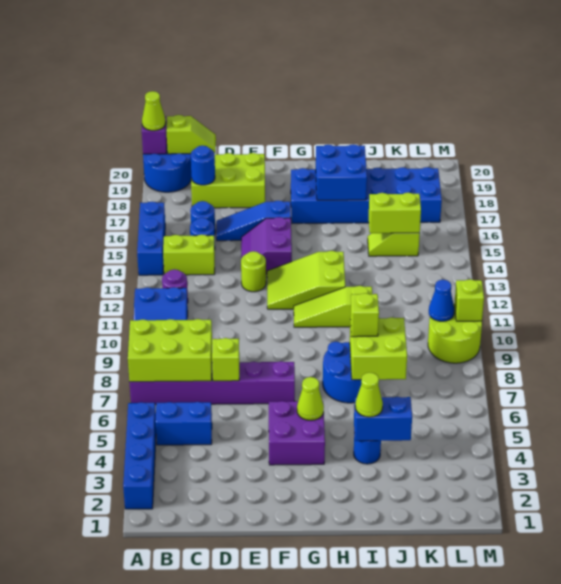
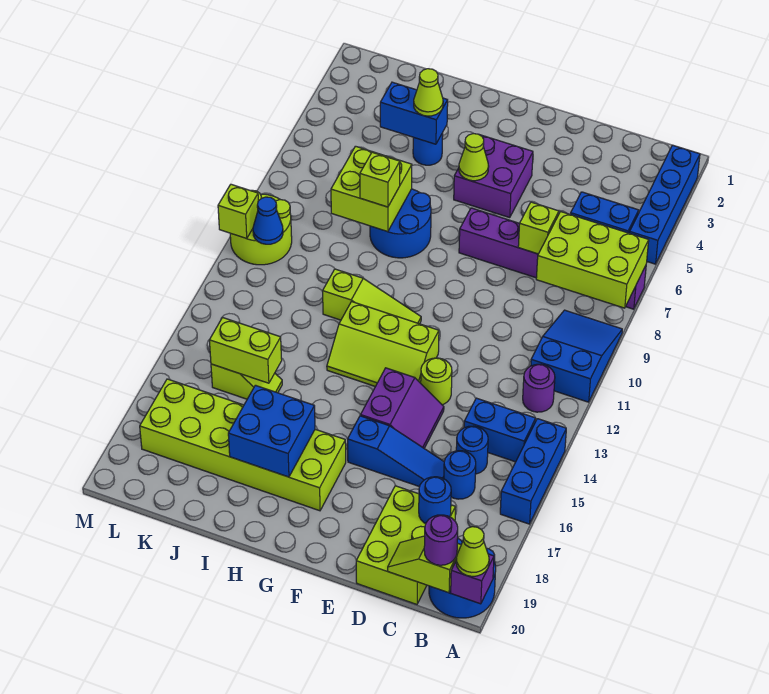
lime 1x2 brick [163,235,215,275] -> blue 1x2 brick [464,398,536,462]
none -> purple 1x1 round brick [424,515,458,565]
lime 2x3 brick [191,153,265,208] -> lime 2x3 brick turned to [356,486,456,604]
lime 2x3 slope [267,251,345,309] -> lime 2x3 slope turned to [327,302,439,387]
blue 2x6 brick [291,167,442,223] -> lime 2x6 brick [140,379,346,511]

